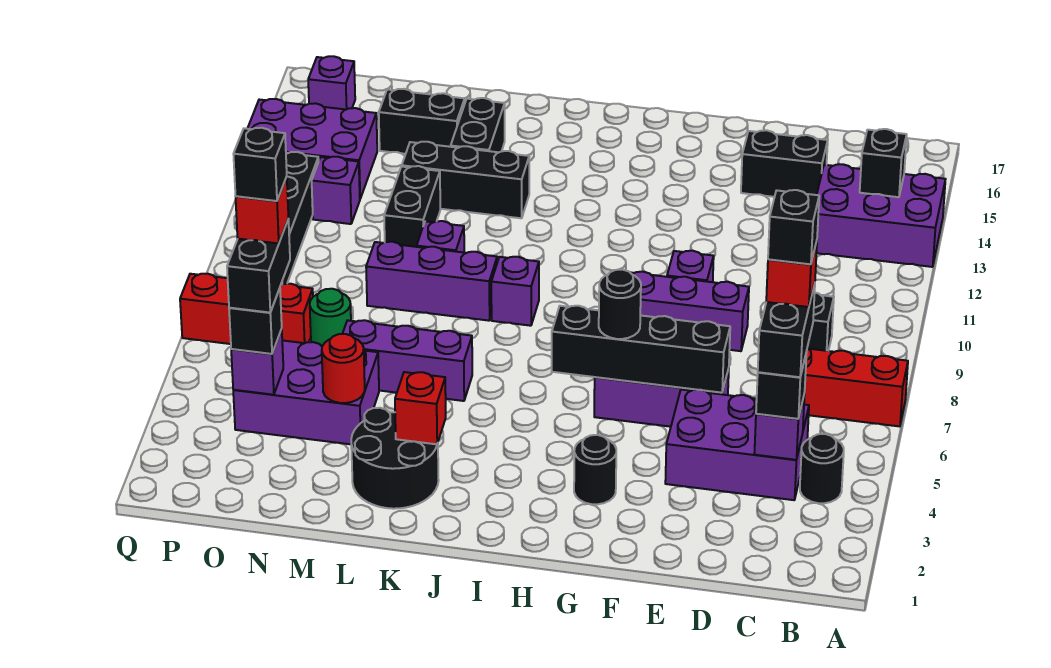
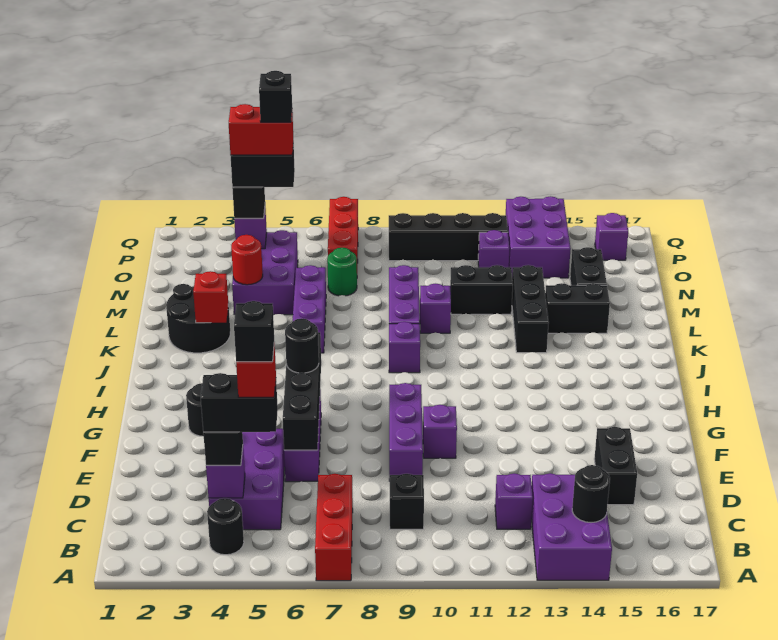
black 1x1 brick [860,129,907,197] -> black 1x1 round brick [572,465,610,523]
none -> purple 1x1 brick [495,473,533,529]
red 1x1 brick [236,177,288,243] -> red 1x2 brick [229,104,293,155]

